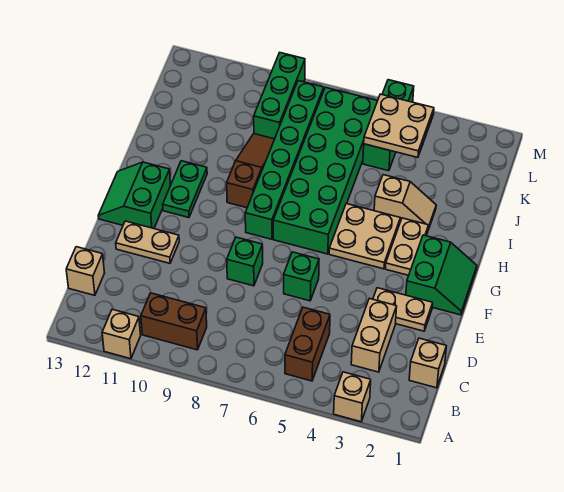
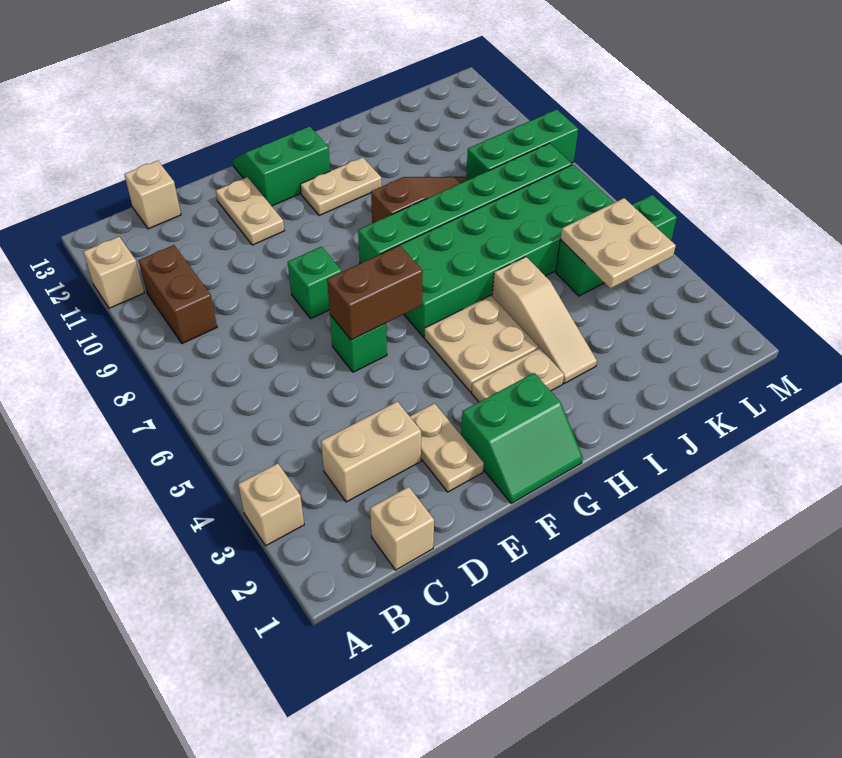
brown 1x2 brick [285,307,330,381] -> brown 1x2 brick moved to [327,245,423,340]
green 1x2 plate [163,161,207,218] -> tan 1x2 plate [300,157,382,216]
tan 1x2 slope [374,175,436,229] -> tan 1x3 slope [492,257,597,383]

